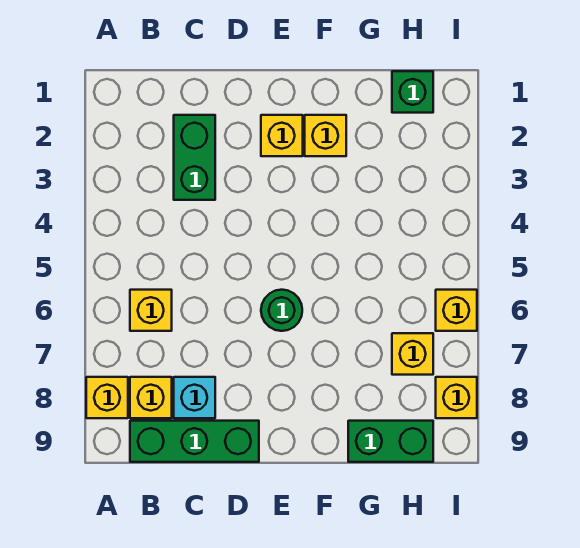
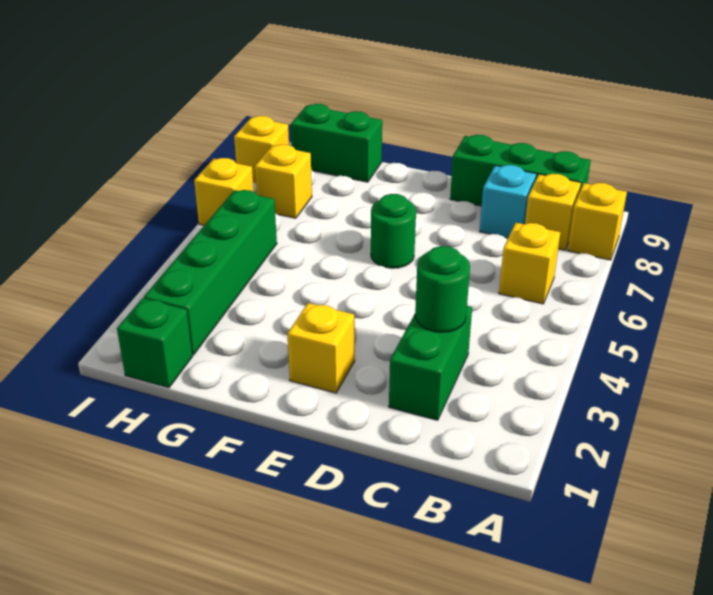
none -> green 1x1 round brick [415,246,470,332]
yellow 1x1 brick [305,115,346,156] -> none
none -> green 1x4 brick [144,190,277,355]

